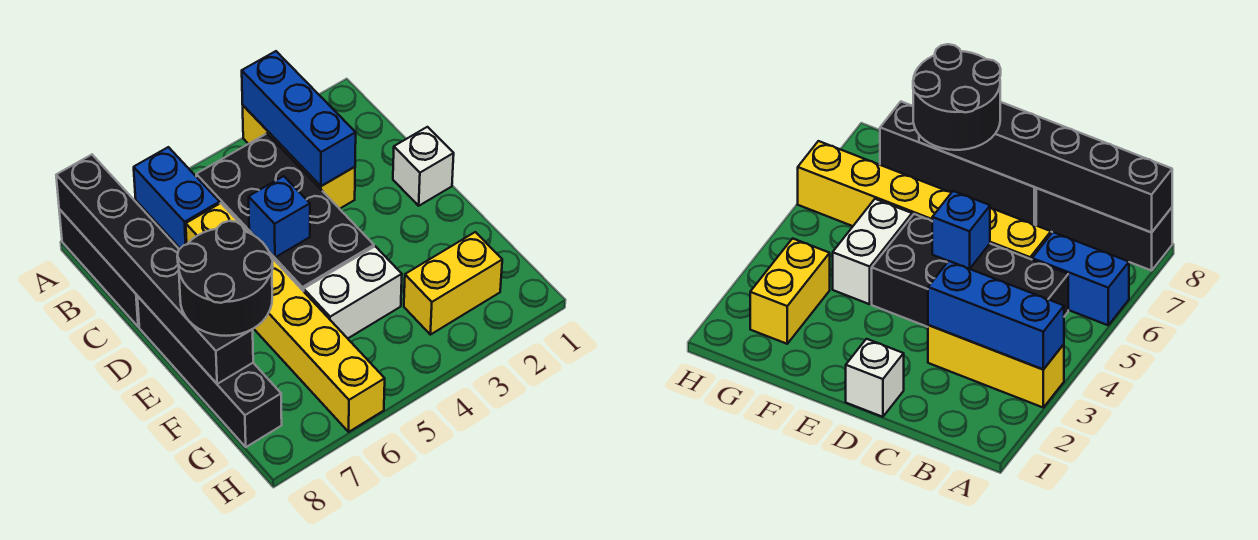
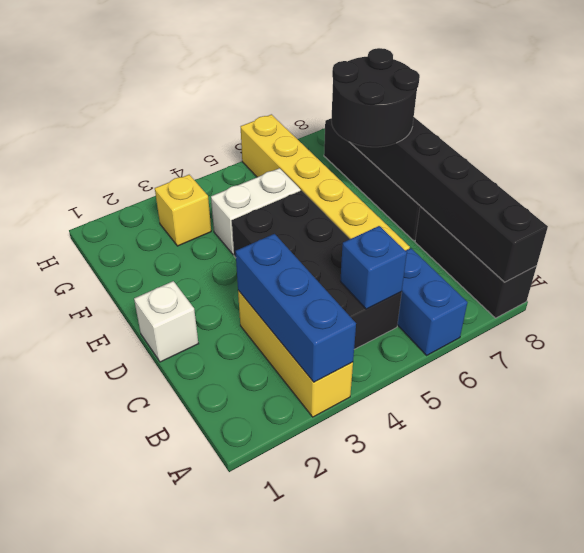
blue 1x1 brick [249,176,310,257] -> blue 1x1 brick moved to [340,226,407,309]
yellow 1x2 brick [404,232,502,335] -> yellow 1x1 brick [155,175,211,246]

